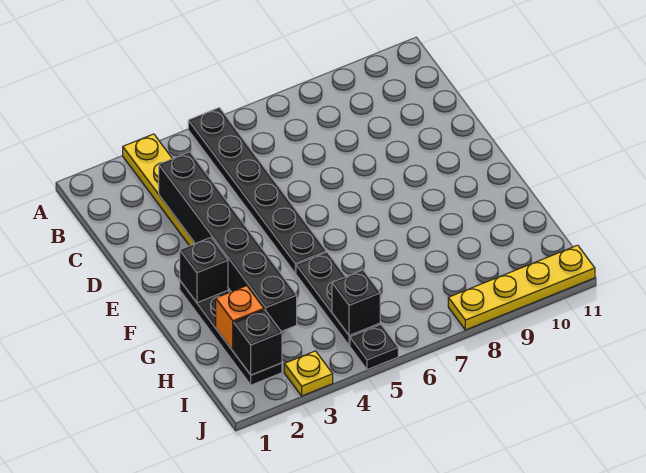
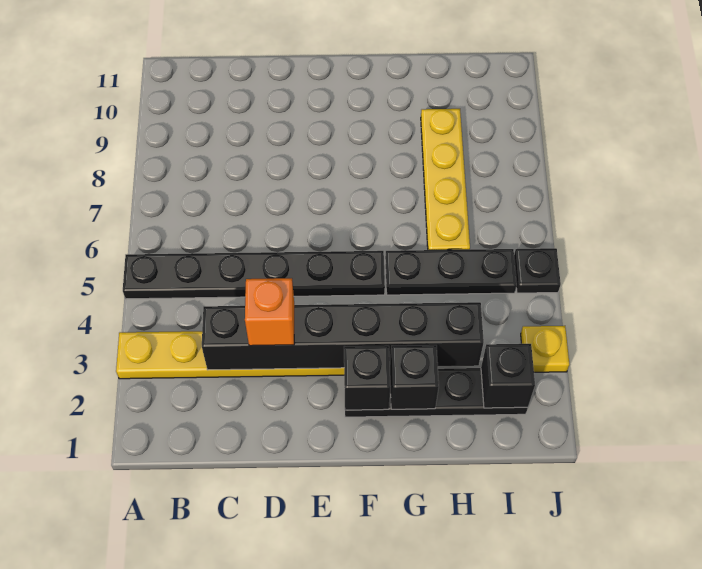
orange 1x1 brick [216,286,264,351] -> orange 1x1 brick moved to [245,278,294,346]
black 1x1 brick [332,270,380,336] -> black 1x1 brick moved to [390,345,439,409]
yellow 1x4 plate [448,245,595,330] -> yellow 1x4 plate moved to [421,109,470,250]

